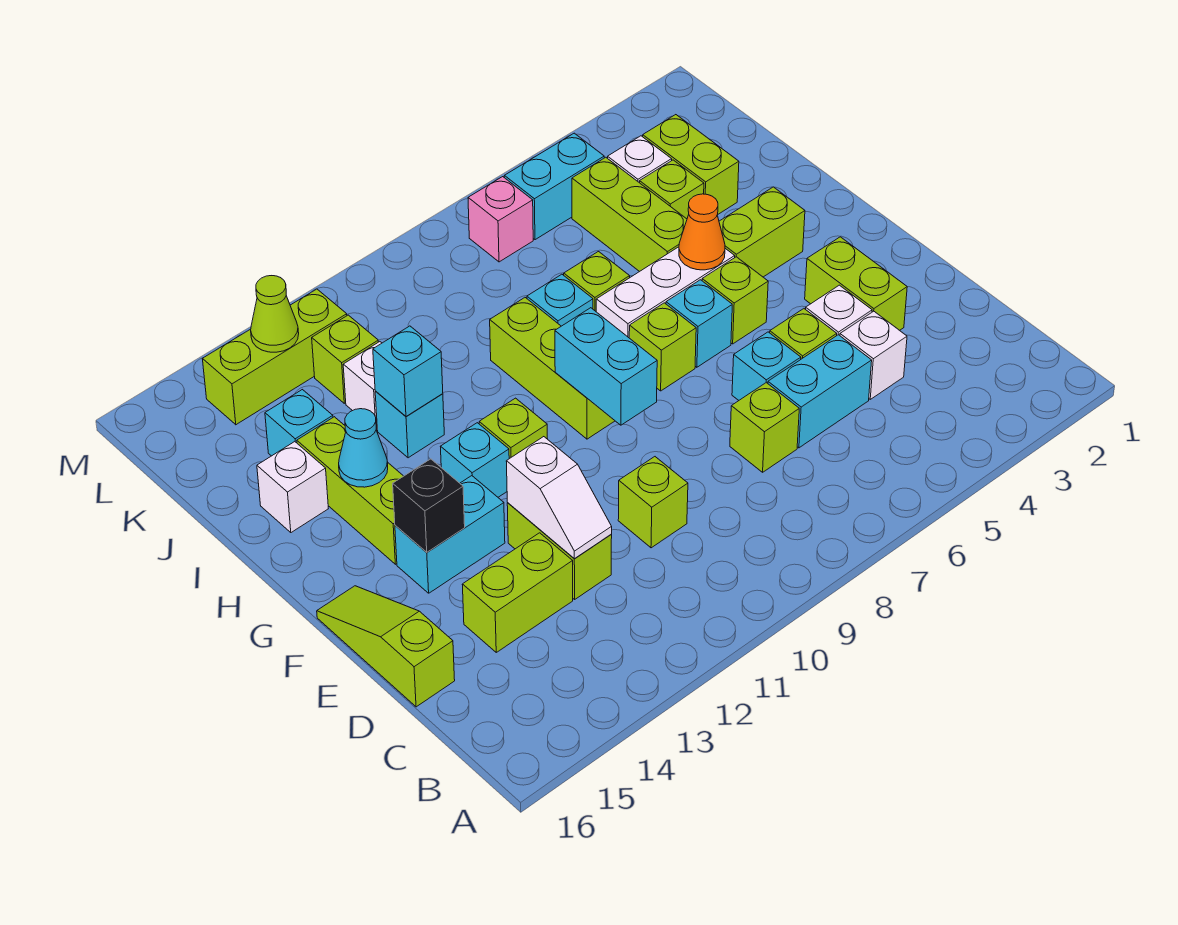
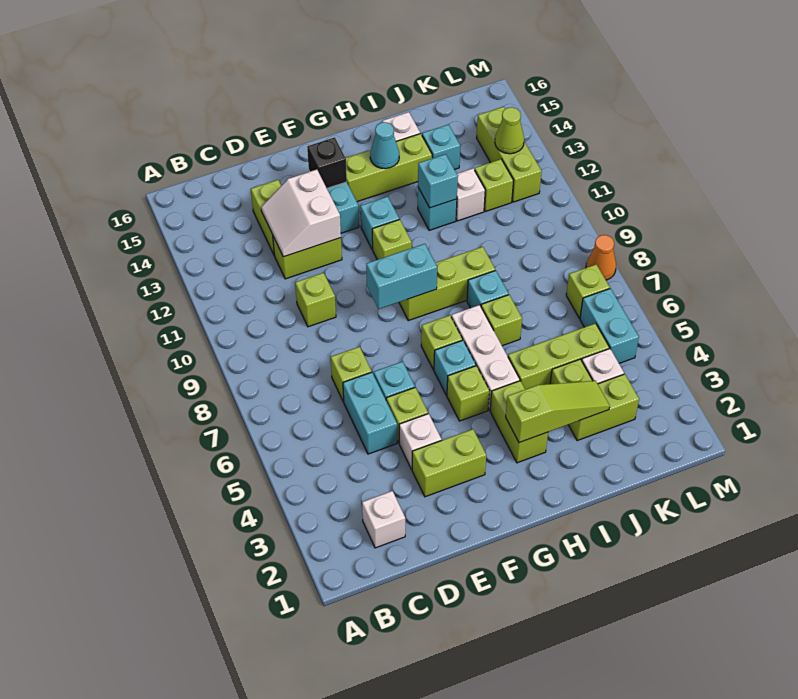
white 1x1 brick [840,311,907,399] -> white 1x1 brick moved to [362,491,405,548]
white 1x2 slope [506,437,612,559] -> white 2x2 slope [261,170,341,257]
lime 1x3 slope [317,586,455,707] -> lime 1x3 slope moved to [506,381,610,443]
orange 1x1 cone [679,194,725,270] -> orange 1x1 cone moved to [586,235,616,280]
pink 1x1 brick [468,177,533,262] -> lime 1x1 brick [566,264,610,318]

